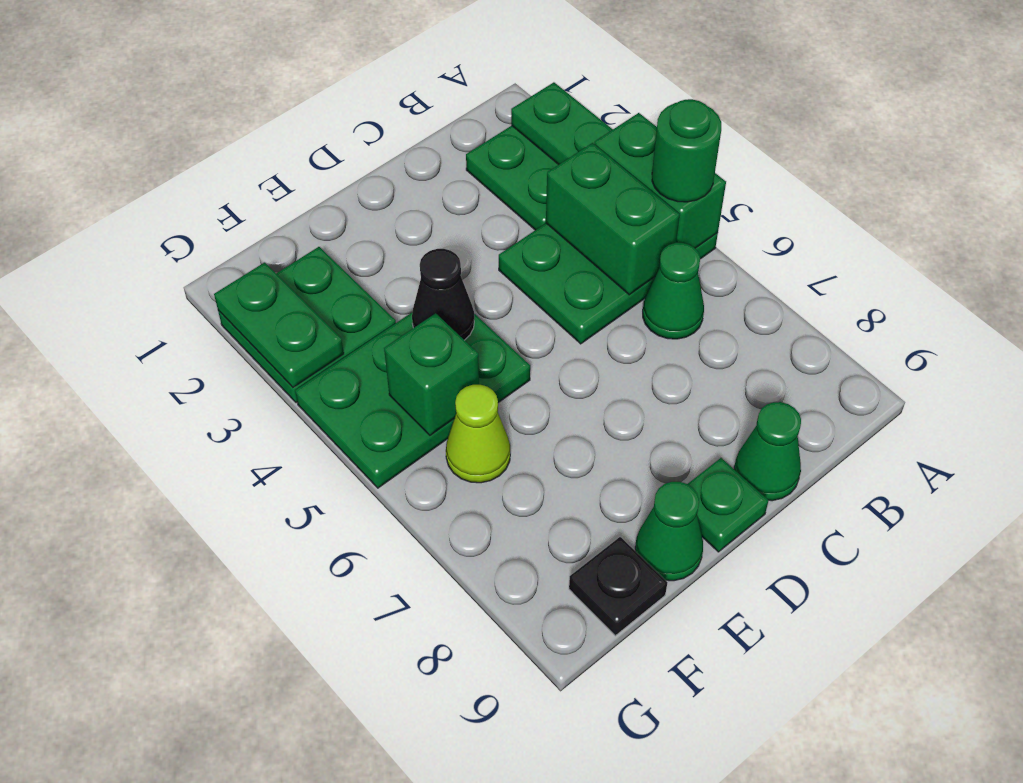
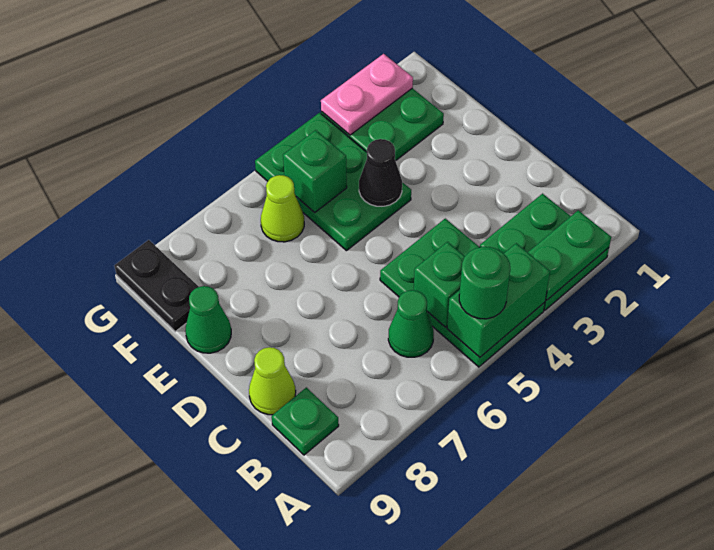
green 1x2 brick [546,143,680,295] -> green 1x1 brick [414,242,465,327]
green 1x1 cone [734,402,801,501] -> lime 1x1 cone [249,347,296,415]
green 1x1 plate [688,458,769,552] -> green 1x1 plate moved to [272,388,339,455]
black 1x1 plate [569,537,667,636] -> black 1x2 plate [115,240,199,331]
green 1x2 plate [214,262,344,387] -> pink 1x2 plate [321,54,413,135]

